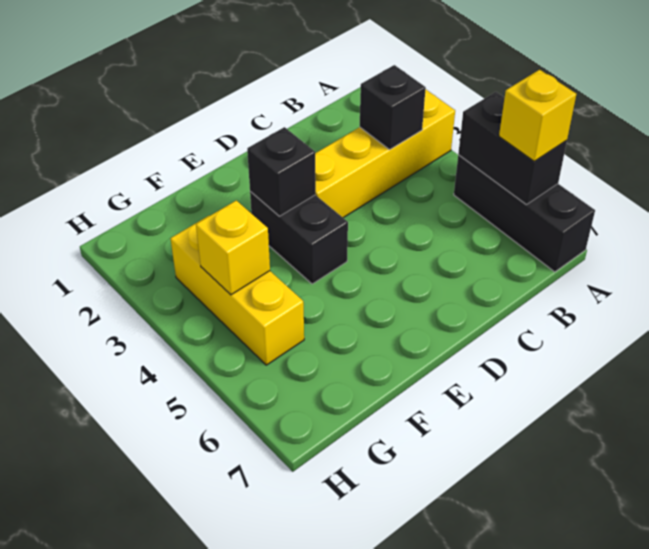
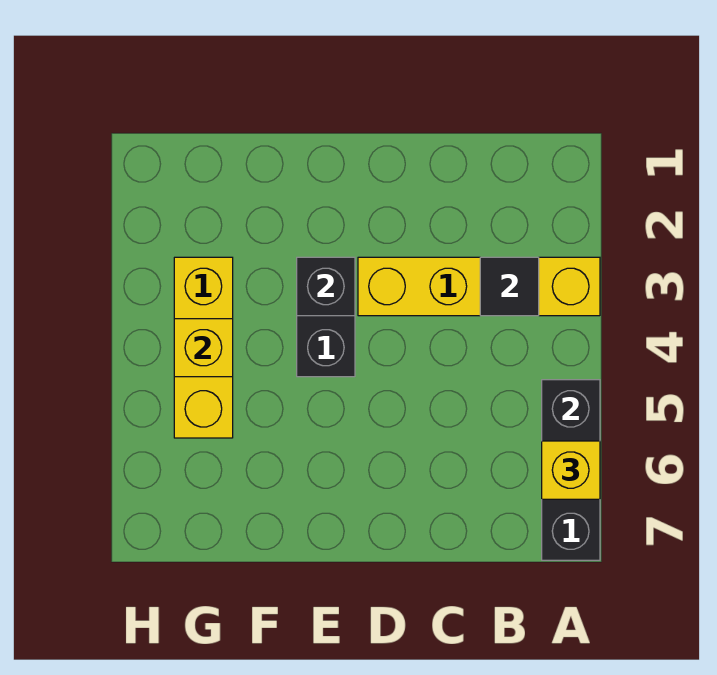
black 1x1 brick [360,65,426,150] -> black 1x1 tile [480,257,539,316]

